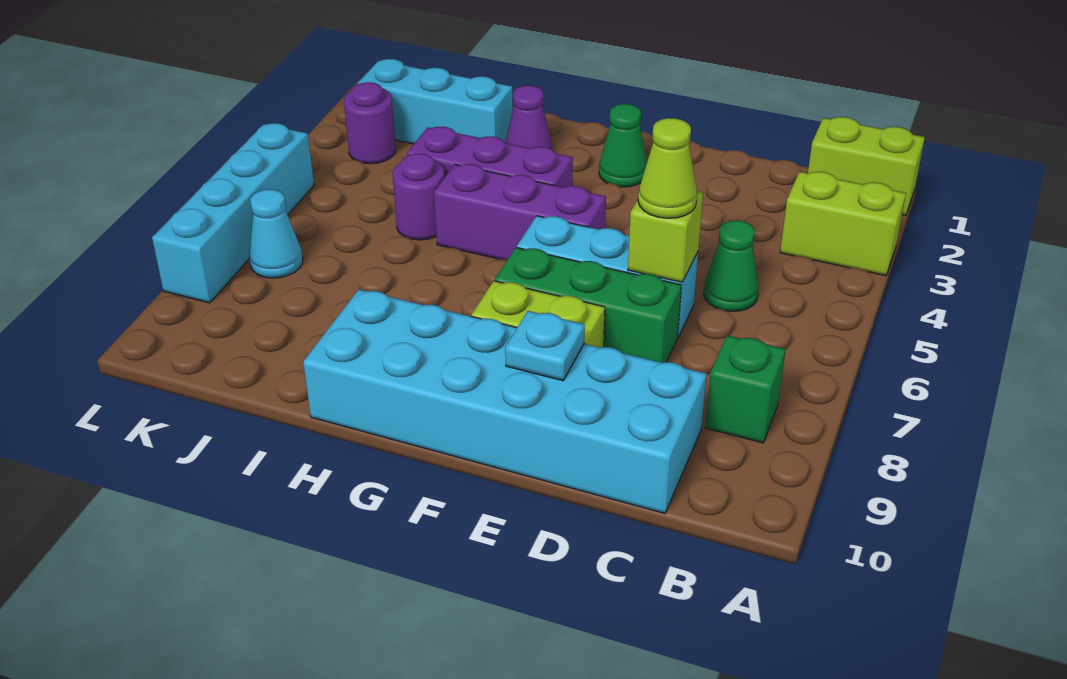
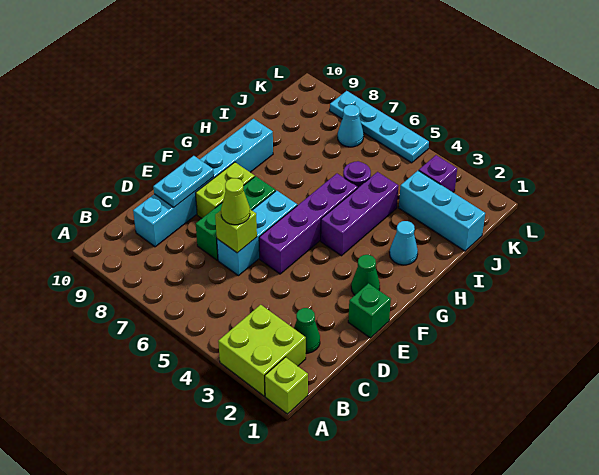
lime 1x2 brick [808,117,925,215] -> lime 1x1 brick [265,357,308,414]
lime 1x2 brick [780,172,906,276] -> lime 2x2 brick [218,305,306,396]
green 1x1 brick [705,335,786,443] -> green 1x1 brick moved to [348,283,391,338]
green 1x1 cone [704,220,759,311] -> green 1x1 cone moved to [294,308,320,353]
cyan 2x6 brick [303,289,707,513] -> cyan 1x6 brick [133,119,273,247]
cyan 1x1 plate [505,311,585,381] -> cyan 1x2 plate [153,156,214,208]
purple 1x3 brick [434,164,606,260] -> purple 1x4 brick [259,174,358,274]
purple 1x1 cone [505,85,552,150] -> cyan 1x1 cone [390,221,418,265]
cyan 1x3 brick [358,59,513,144] -> cyan 1x3 brick turned to [399,171,485,251]
purple 1x1 round brick [344,82,396,164] -> purple 1x1 brick [419,155,457,192]
cyan 1x4 brick [152,123,314,303] -> cyan 1x4 plate [330,91,429,163]

